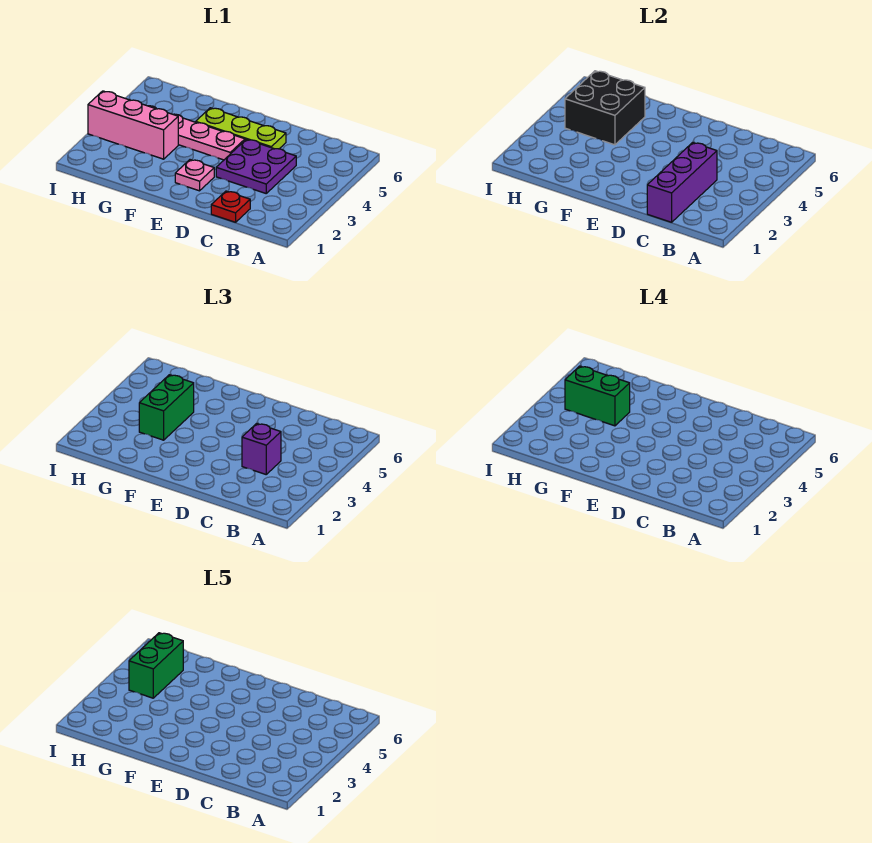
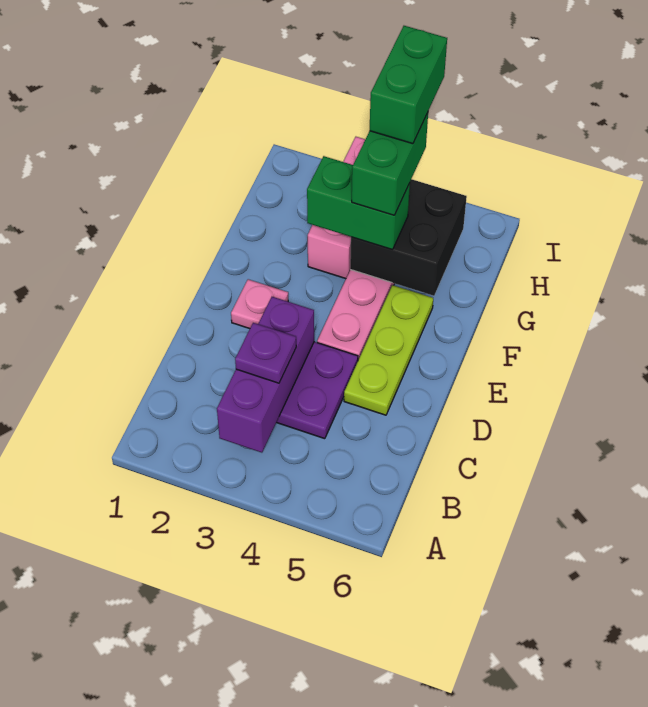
red 1x1 plate [211,191,250,222] -> none
purple 1x3 brick [647,143,717,222] -> purple 1x3 brick turned to [217,297,314,453]
purple 1x1 brick [242,424,281,474] -> purple 1x1 plate [235,323,296,383]
green 1x2 brick [129,633,183,698] -> green 1x2 brick turned to [370,26,447,144]

